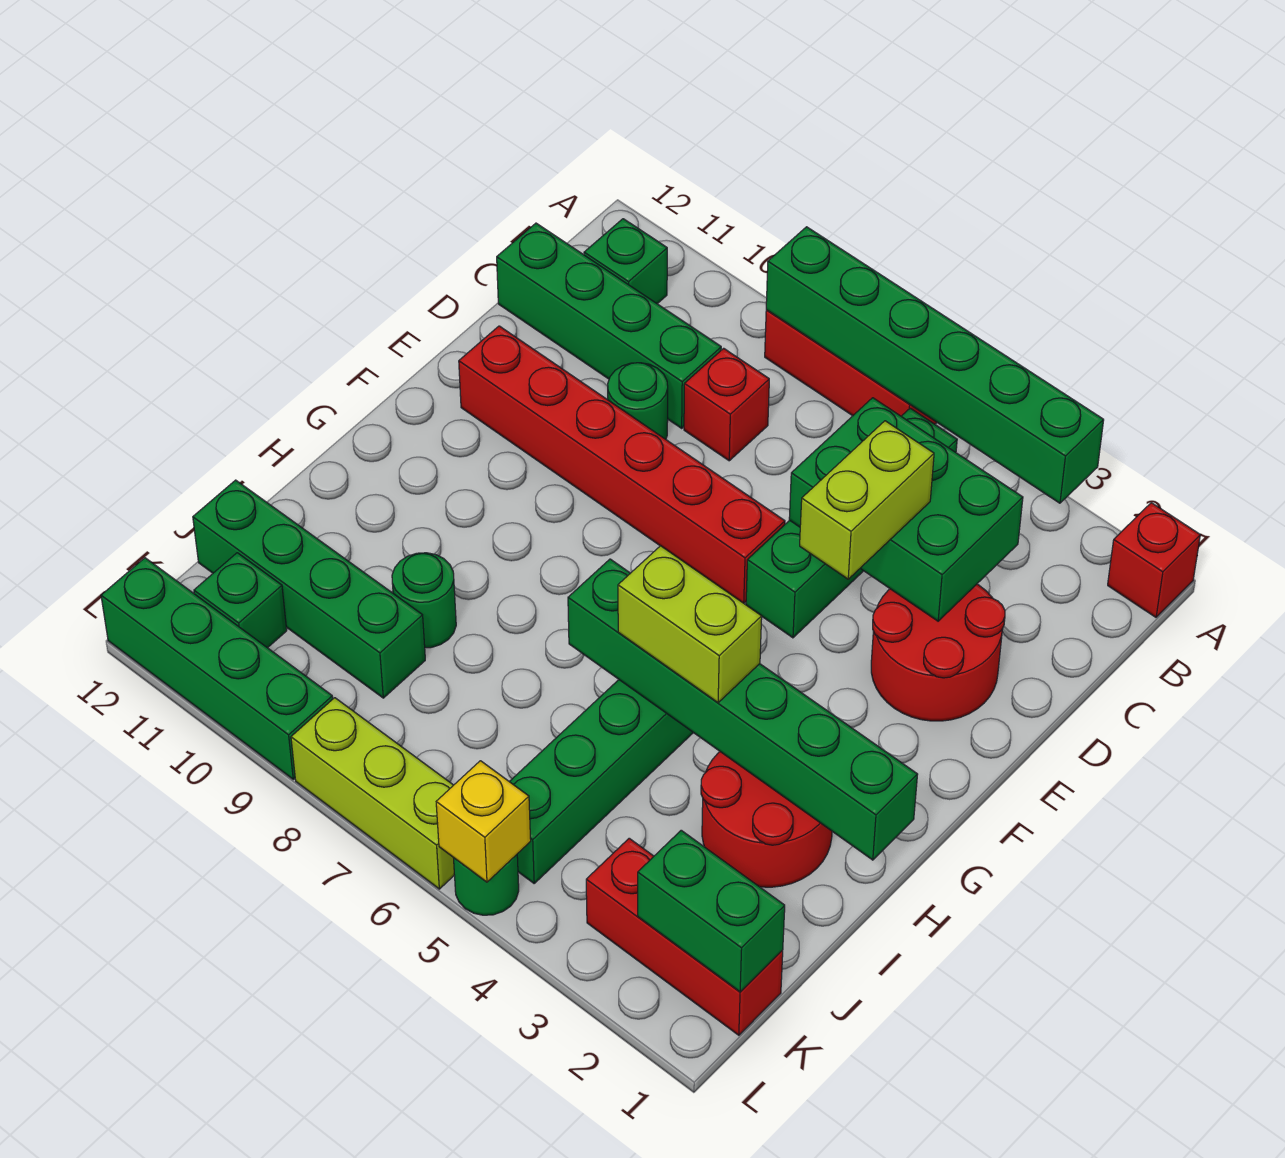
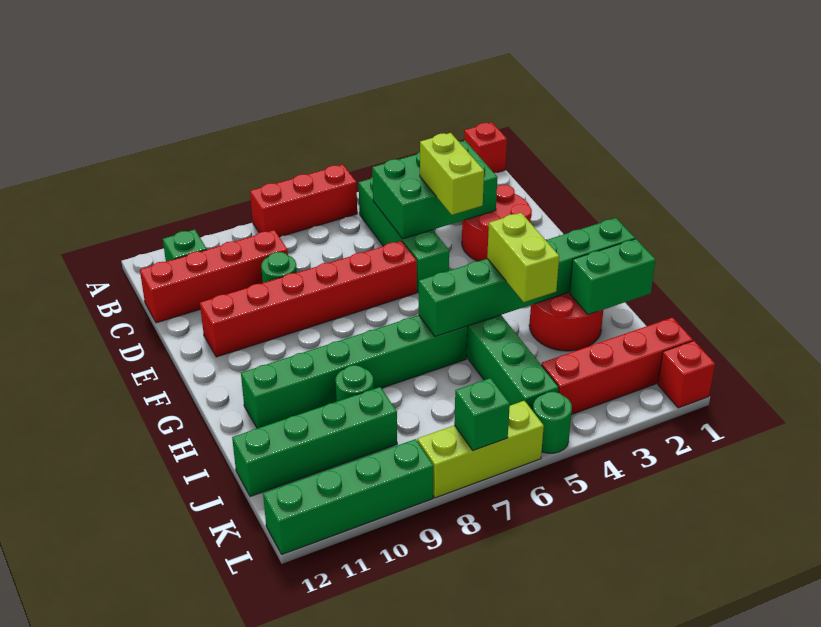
green 1x6 brick [766,227,1104,503] -> green 1x6 brick moved to [241,315,467,428]
red 1x1 brick [684,348,769,461] -> red 1x1 brick moved to [658,341,715,408]
green 1x4 brick [497,223,721,428] -> red 1x4 brick [140,230,288,323]
lime 1x2 brick [618,546,762,703] -> lime 1x2 brick turned to [487,213,559,302]
red 1x3 brick [586,838,783,1035] -> red 1x4 brick [541,317,693,415]
green 1x2 brick [638,830,785,992] -> green 1x2 brick moved to [570,239,656,315]
green 1x1 brick [194,553,287,648] -> green 1x1 brick moved to [454,378,510,451]
yellow 1x1 brick [436,761,531,882] -> none

